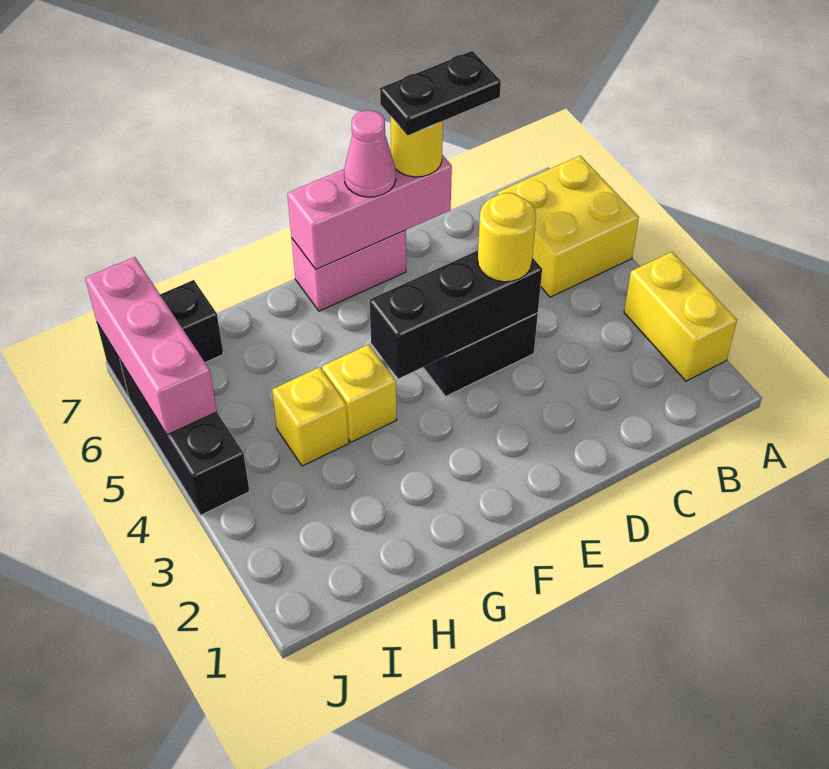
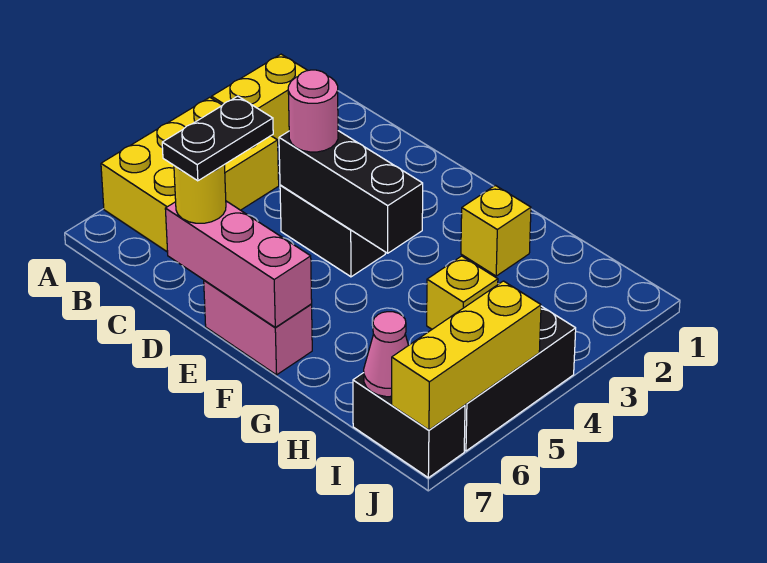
yellow 2x2 brick [498,156,639,297] -> yellow 2x3 brick [101,97,279,252]
black 1x2 plate [380,51,501,135] -> black 1x2 plate turned to [162,96,273,181]
yellow 1x1 round brick [478,193,536,282] -> pink 1x1 round brick [288,70,338,152]
pink 1x1 cone [344,110,396,197] -> pink 1x1 cone moved to [364,312,408,397]
yellow 1x1 brick [322,345,397,442] -> yellow 1x1 brick moved to [461,185,531,276]
pink 1x3 brick [85,257,217,435] -> yellow 1x3 brick [392,281,541,430]

